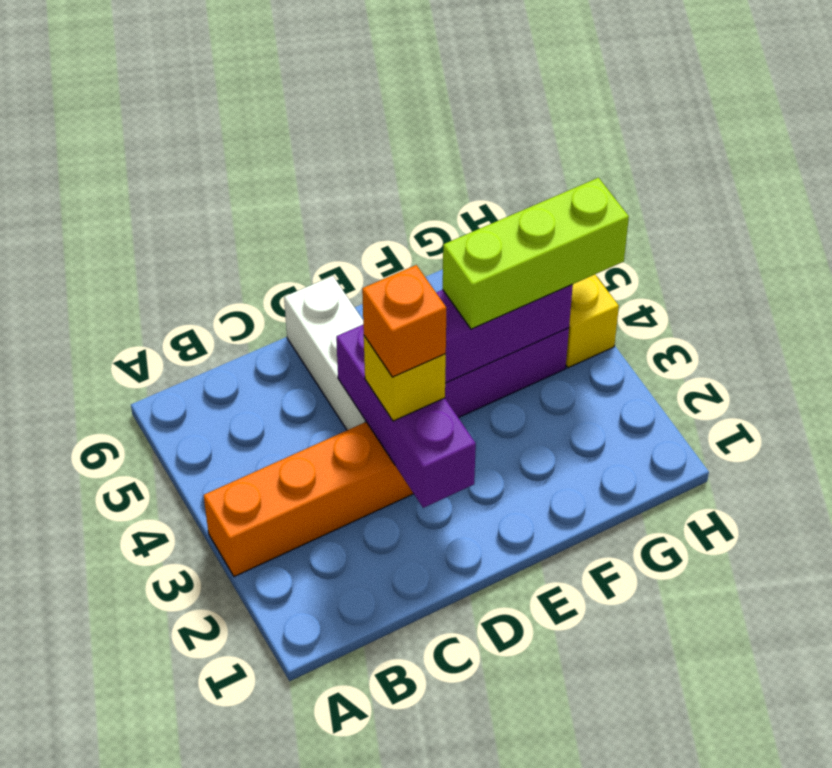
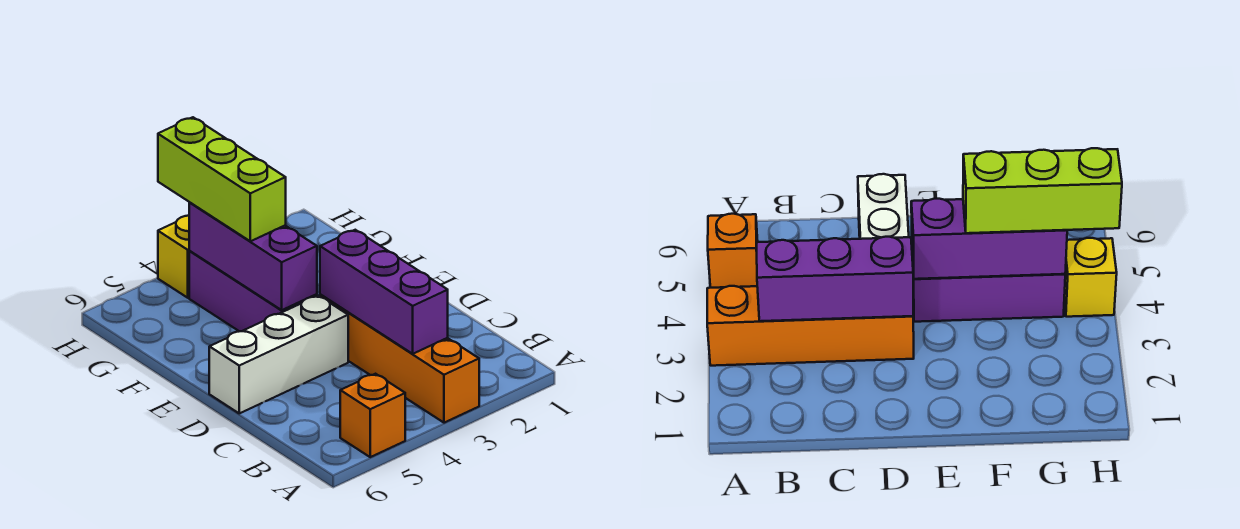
purple 1x3 brick [336,325,476,508] -> purple 1x3 brick turned to [320,230,448,354]
yellow 1x1 brick [364,336,446,421] -> none
orange 1x1 brick [362,265,446,377] -> orange 1x1 brick moved to [340,374,405,457]

